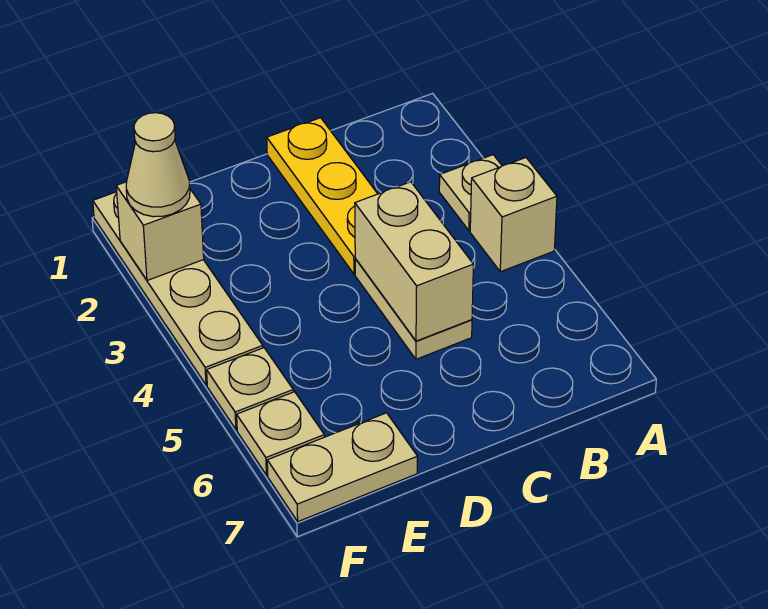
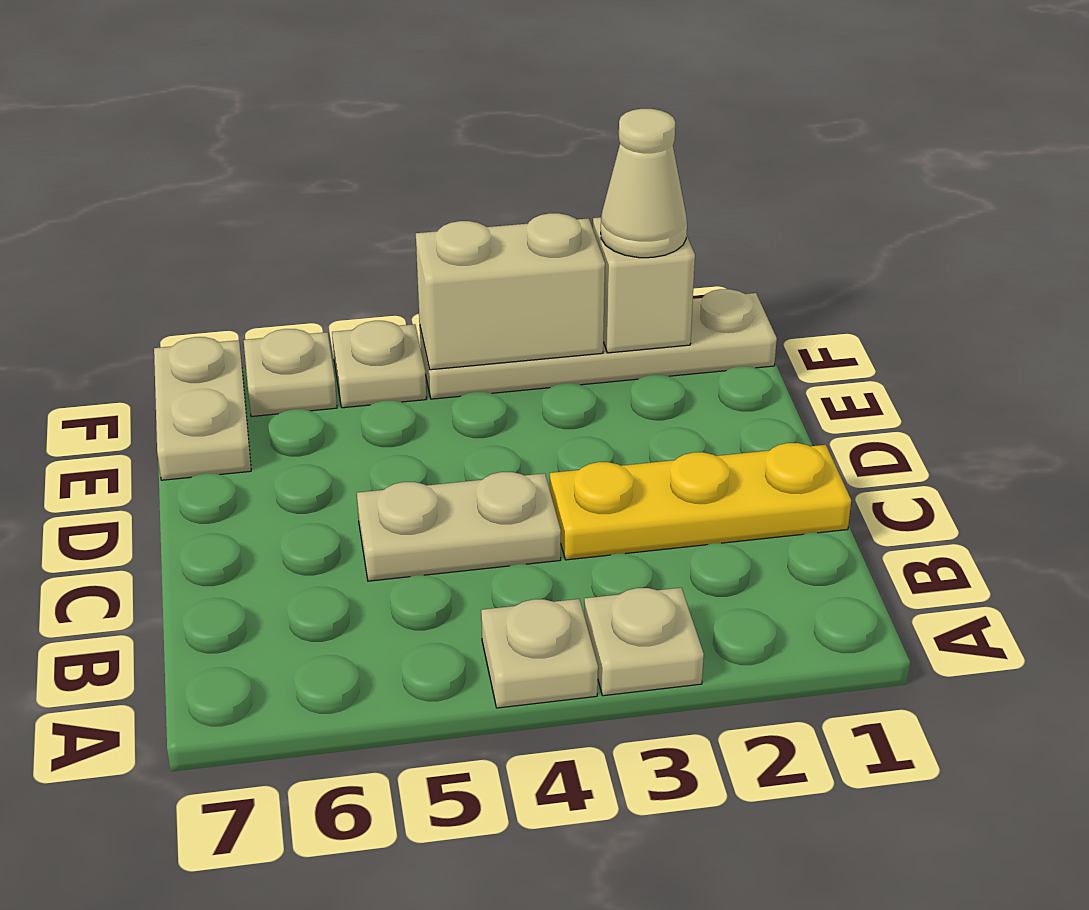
tan 1x1 brick [470,158,557,272] -> tan 1x1 plate [481,599,598,708]
tan 1x2 brick [355,182,473,341] -> tan 1x2 brick moved to [416,213,605,370]

